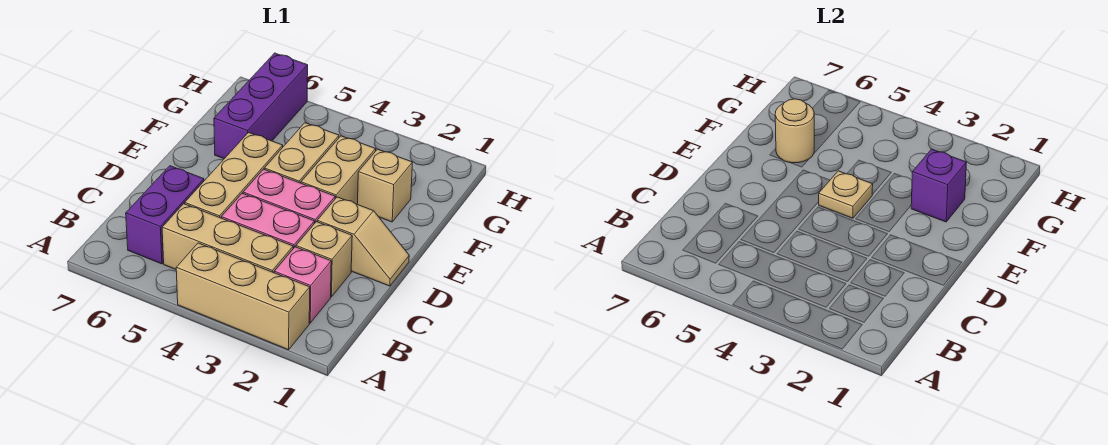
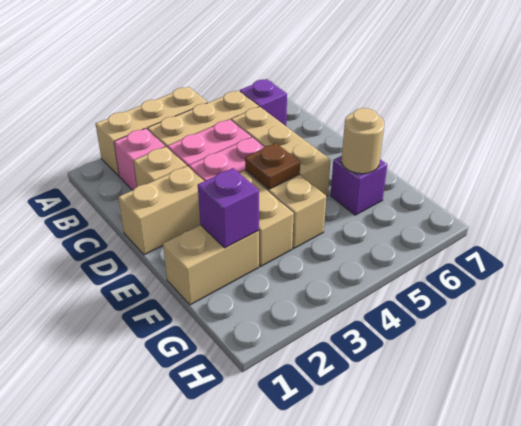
purple 1x2 brick [126,166,204,264] -> purple 1x1 brick [240,79,287,126]
tan 1x2 slope [317,197,409,286] -> tan 1x2 brick [118,166,204,255]
tan 1x1 plate [819,171,873,218] -> brown 1x1 plate [245,143,300,189]
tan 1x1 brick [357,149,413,222] -> tan 1x2 brick [163,225,259,305]
purple 1x3 brick [214,53,308,159] -> purple 1x1 brick [331,156,387,215]

